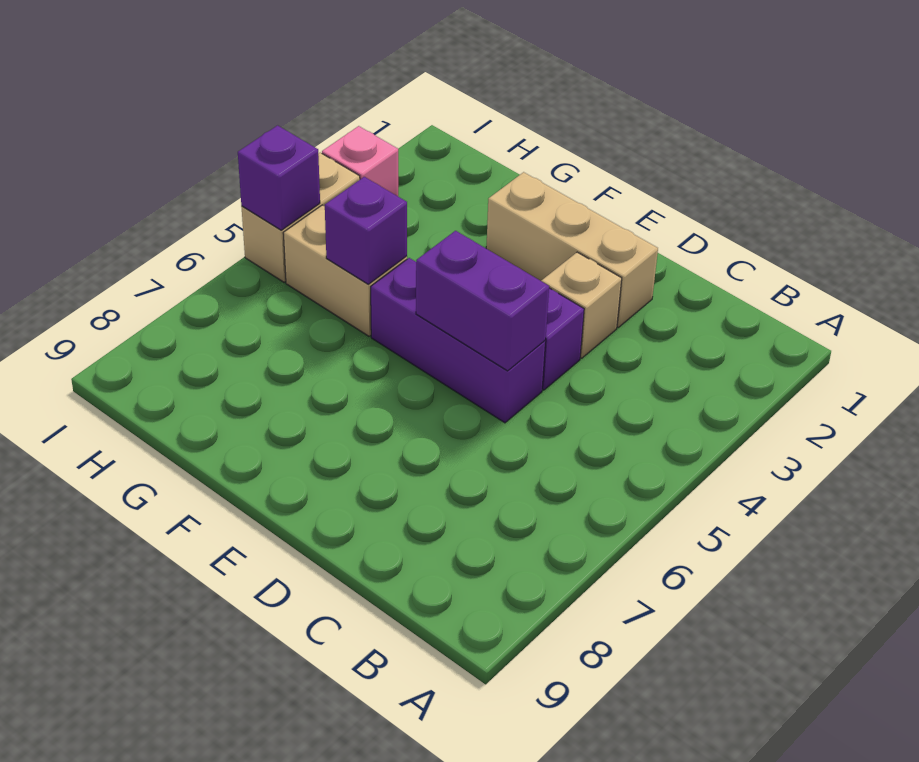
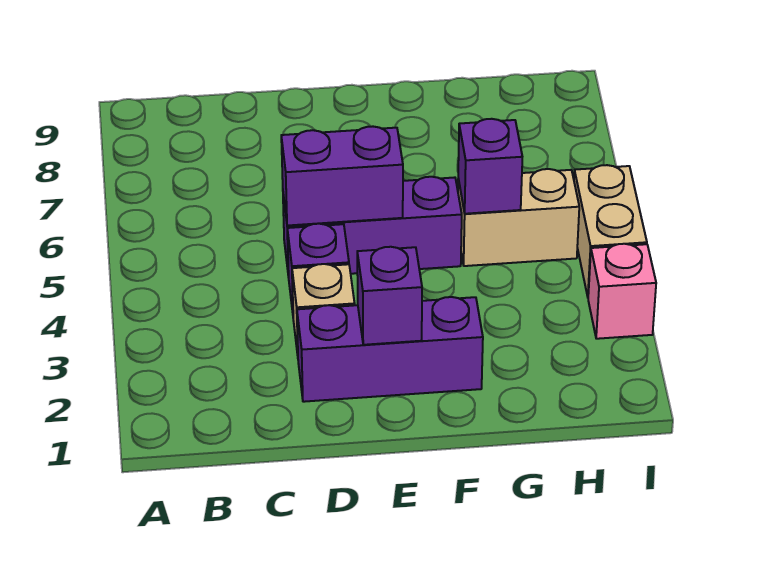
tan 1x3 brick [486,172,658,327] -> purple 1x3 brick [297,297,483,402]
purple 1x1 brick [238,125,320,230] -> purple 1x1 brick moved to [357,247,422,345]

